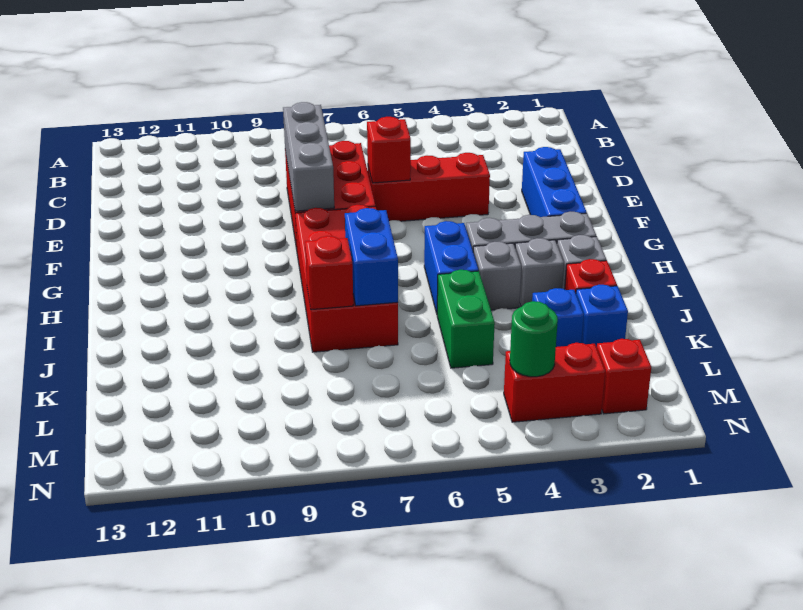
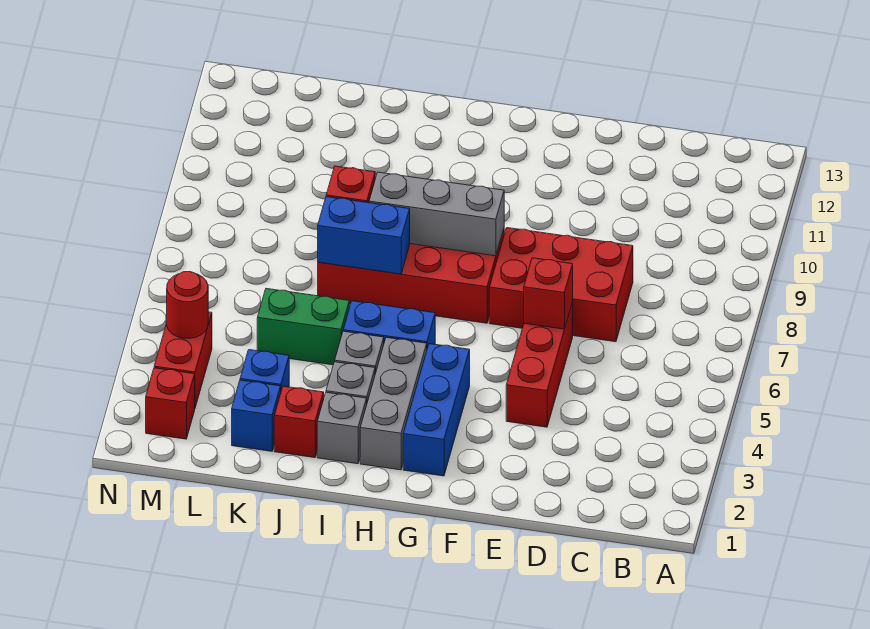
grey 1x3 brick [283,102,334,211] -> grey 1x3 brick moved to [369,172,504,256]
blue 1x3 brick [522,147,587,217] -> blue 1x3 brick turned to [403,344,470,476]
green 1x1 round brick [510,301,558,377] -> red 1x1 round brick [167,272,208,338]

